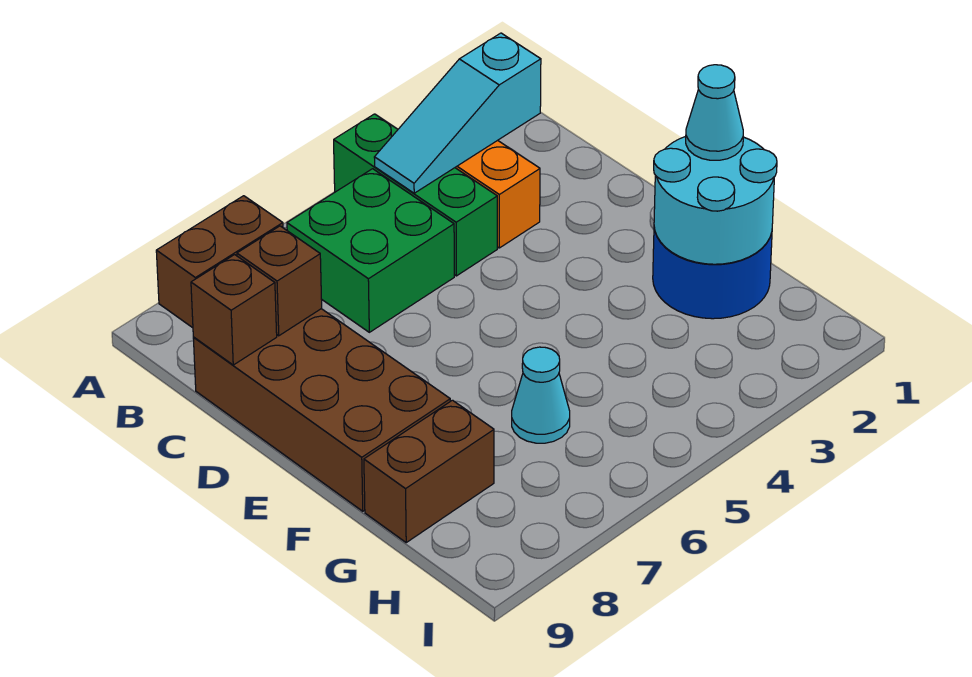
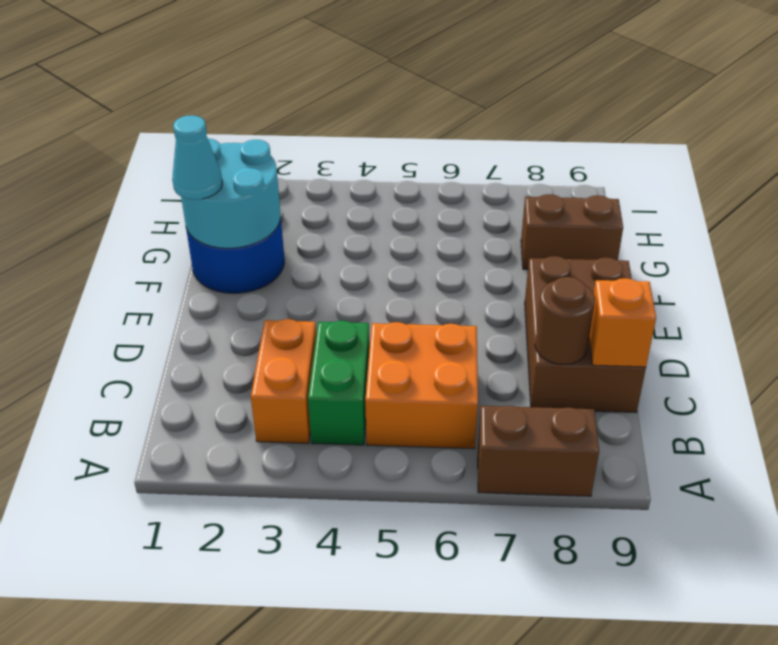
green 1x3 brick [334,114,497,276] -> green 1x2 brick [308,321,370,445]
cyan 1x3 slope [374,33,541,193] -> none
green 2x2 brick [287,169,454,332] -> orange 2x2 brick [365,322,478,449]
brown 2x4 brick [193,309,450,511] -> brown 2x3 brick [525,256,646,412]
brown 1x1 brick [237,226,322,336] -> brown 1x1 round brick [535,277,595,365]
brown 1x1 brick [191,255,277,365] -> orange 1x1 brick [589,278,656,367]
cyan 1x1 cone [512,347,570,443] -> none

